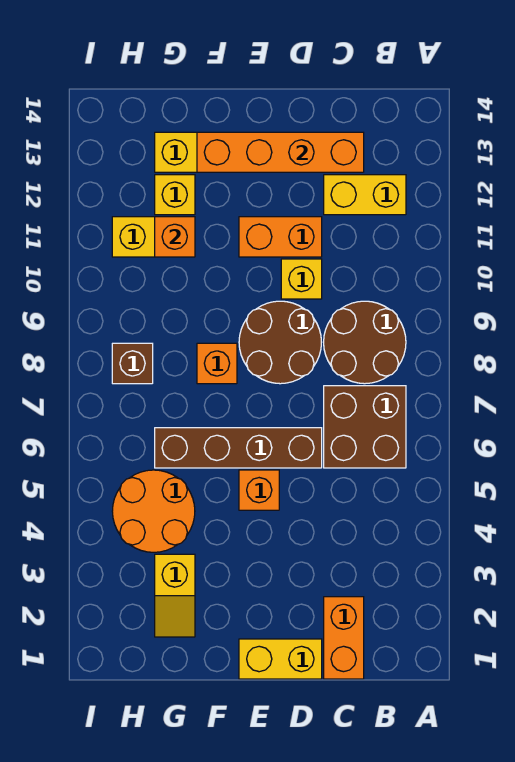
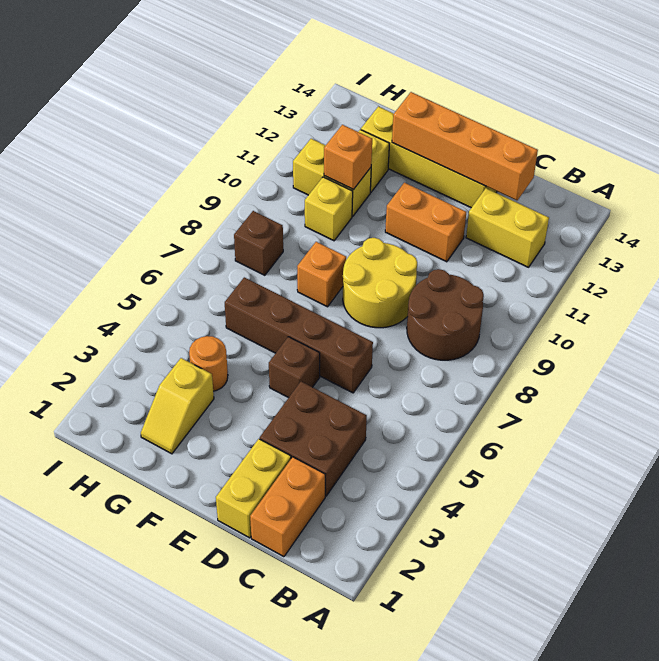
brown 2x2 brick [324,386,406,468] -> brown 2x2 brick moved to [260,382,367,496]
yellow 1x2 brick [239,639,322,679] -> yellow 1x2 brick turned to [216,439,291,538]
brown 2x2 round brick [239,301,322,384] -> yellow 2x2 round brick [343,238,417,328]
yellow 1x1 brick [281,259,322,299] -> yellow 1x1 brick moved to [305,177,353,241]
orange 1x1 brick [239,470,279,510] -> brown 1x1 brick [269,337,320,398]
orange 2x2 round brick [112,470,195,552] -> orange 1x1 round brick [189,336,228,391]

